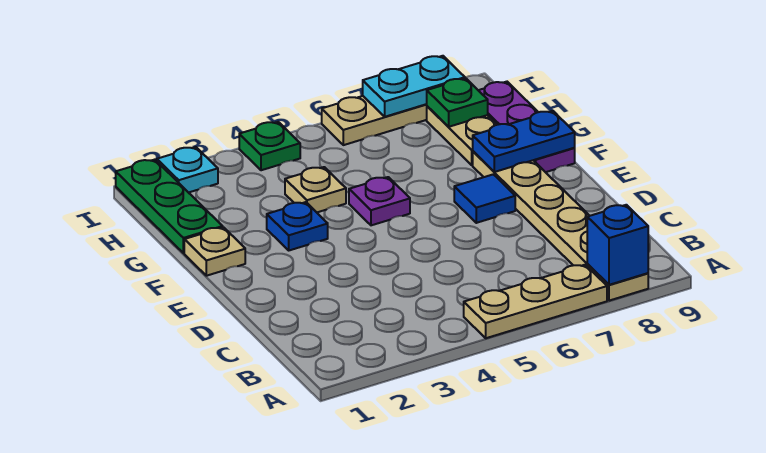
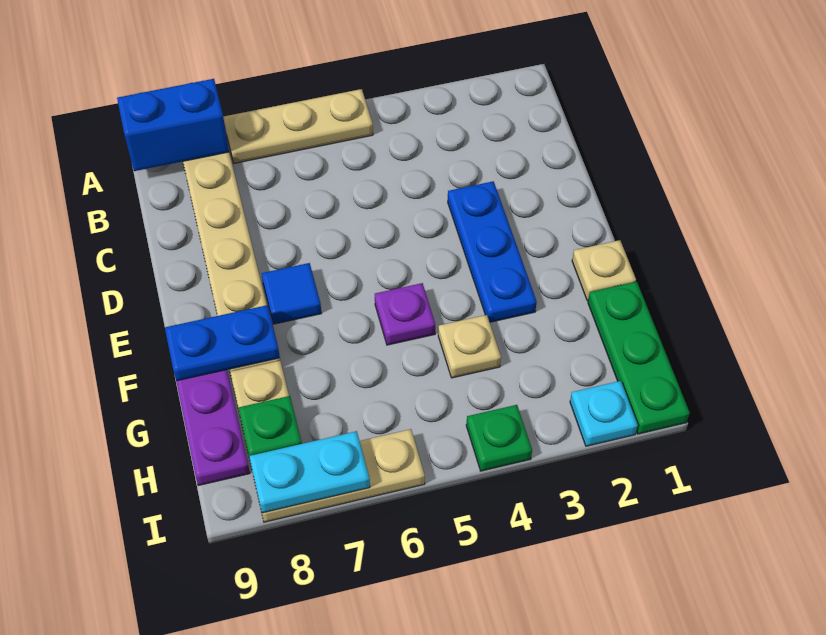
blue 1x1 brick [587,205,648,285] -> blue 1x2 brick [117,79,229,171]
blue 1x1 plate [267,202,328,250] -> blue 1x3 plate [448,181,537,322]

